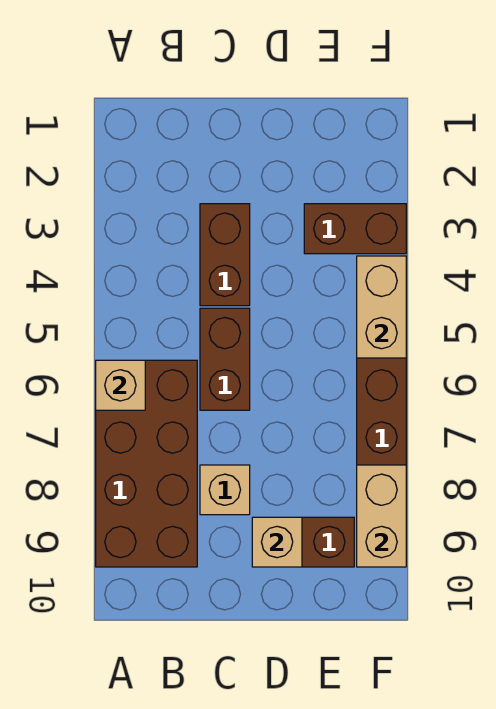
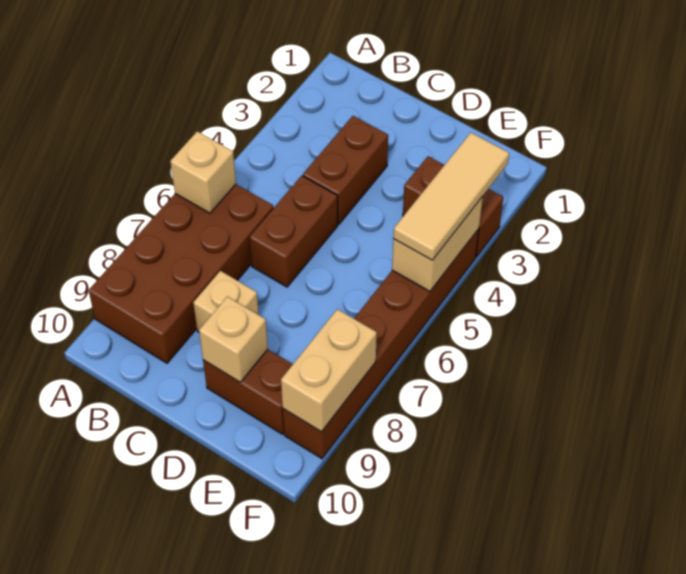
none -> tan 1x3 tile [393,133,509,260]

